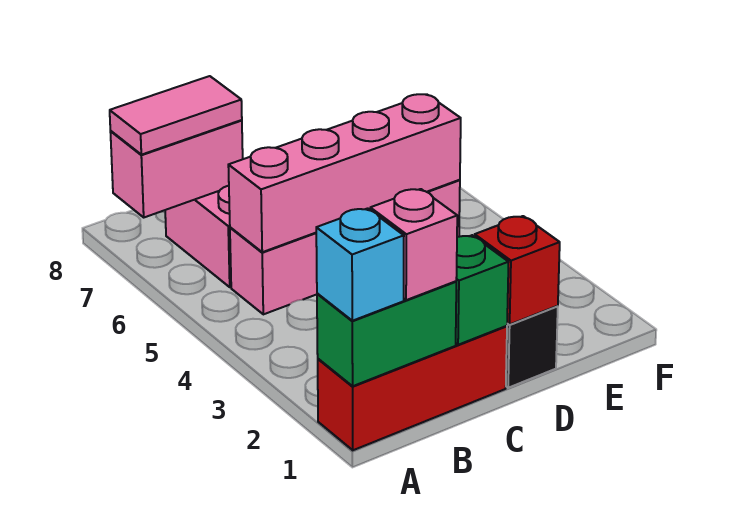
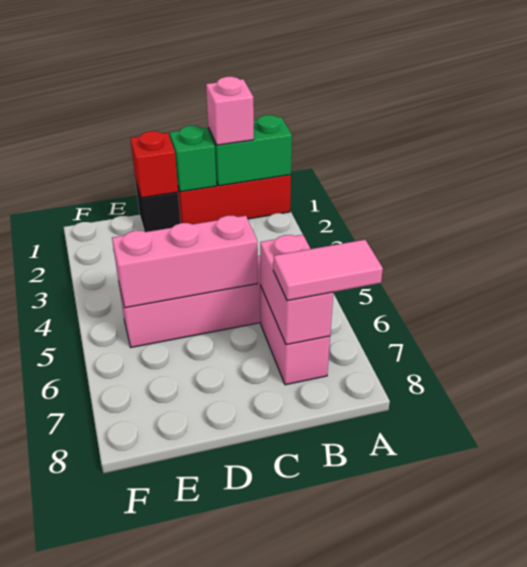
cyan 1x1 brick [316,208,404,321] -> none
pink 1x2 brick [110,120,243,217] -> pink 1x2 brick turned to [260,235,333,345]
pink 1x4 brick [228,94,461,252] -> pink 1x3 brick [112,216,258,308]

